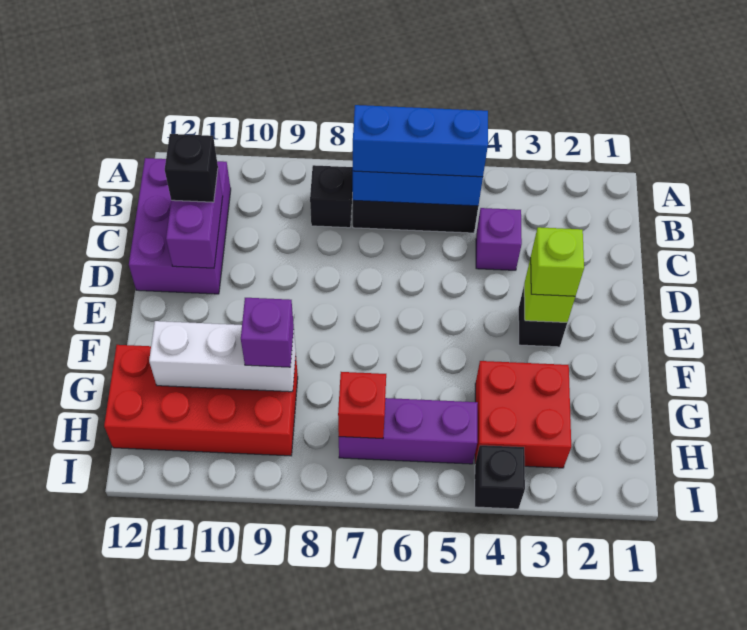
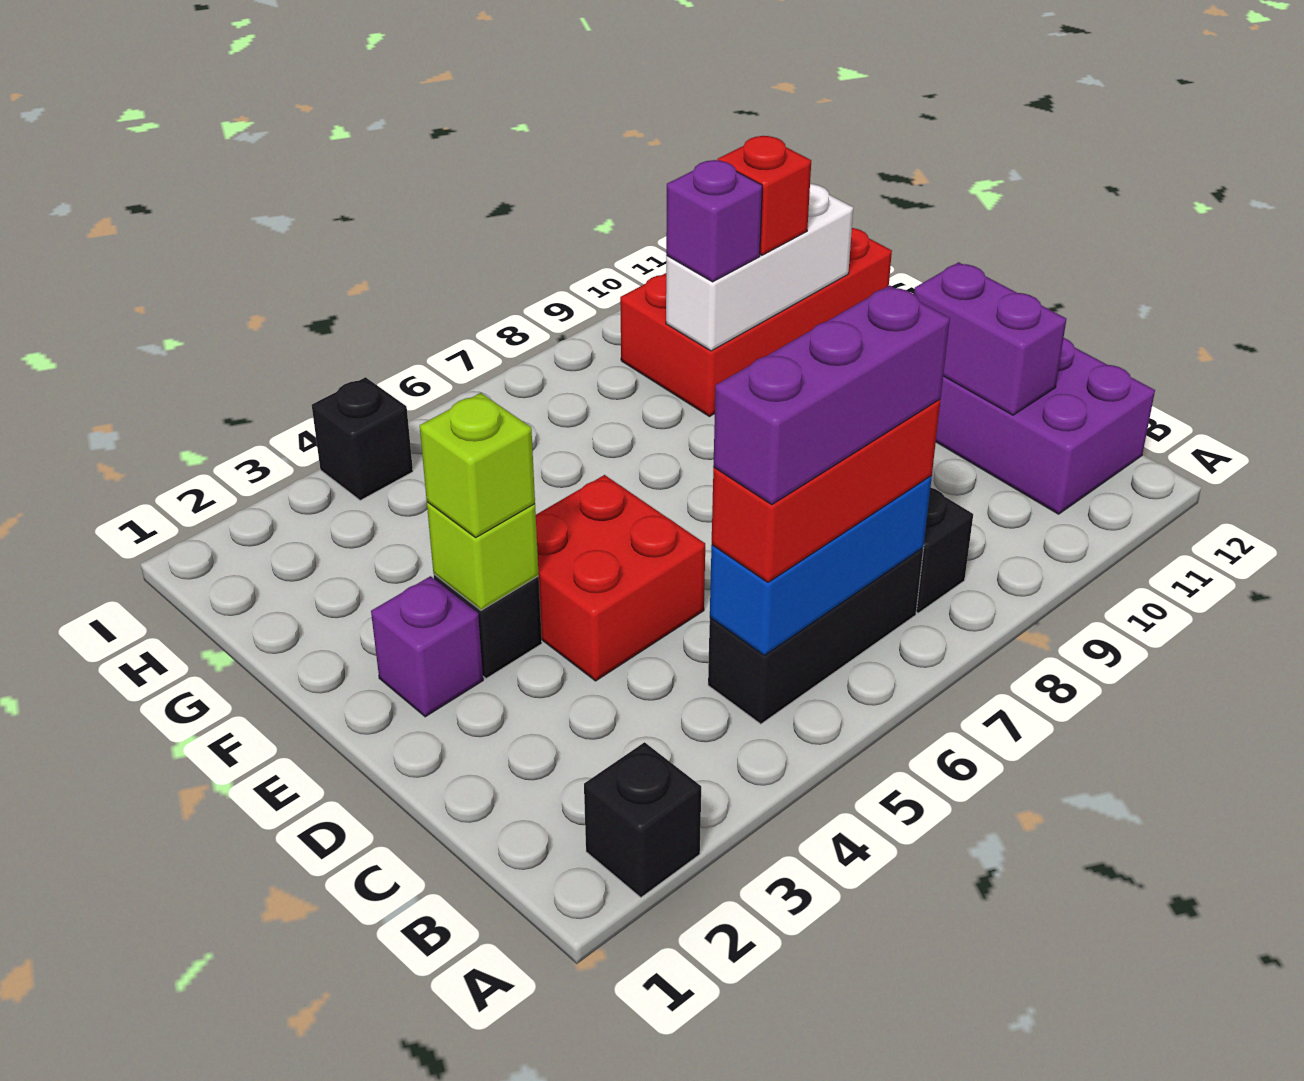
blue 1x3 brick [353,105,488,177] -> red 1x3 brick [712,399,940,582]
purple 1x1 brick [476,208,522,270] -> purple 1x1 brick moved to [371,576,483,717]
black 1x1 brick [165,134,218,202] -> black 1x1 brick moved to [584,742,701,898]
red 2x2 brick [475,361,571,468] -> red 2x2 brick moved to [536,475,705,681]
purple 1x3 brick [339,398,478,464] -> purple 1x3 brick moved to [713,285,950,504]
red 1x1 brick [338,372,386,439] -> red 1x1 brick moved to [717,136,811,255]

